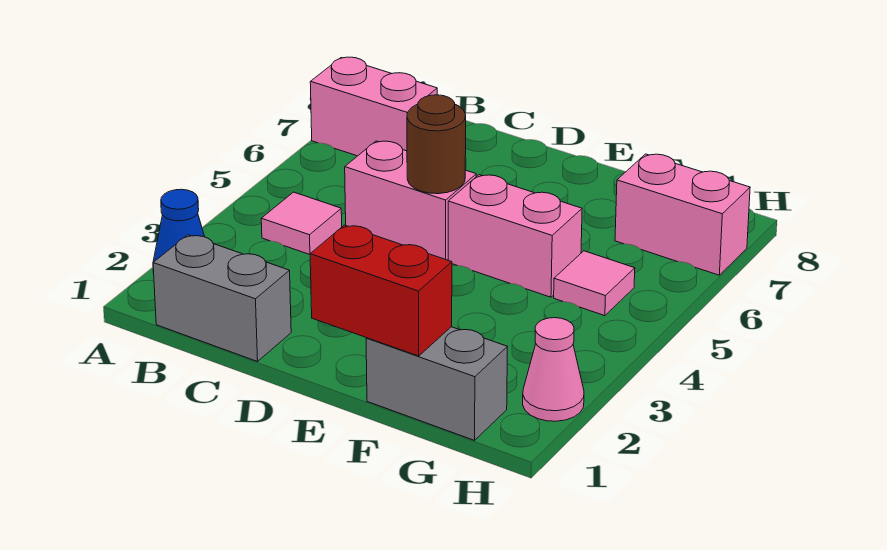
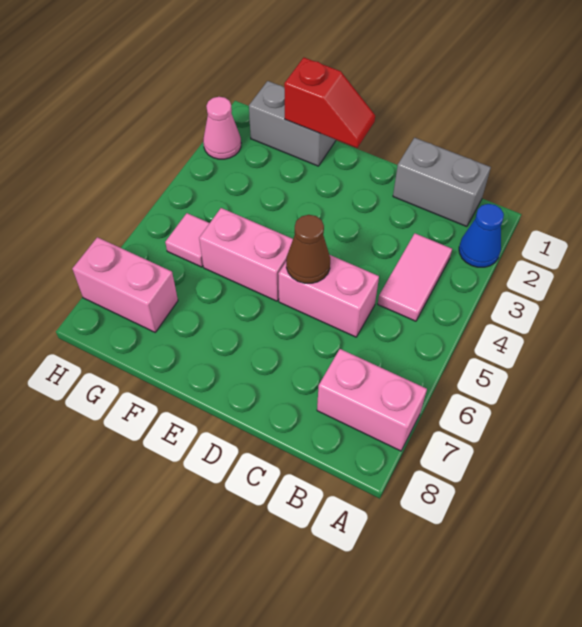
pink 1x1 tile [261,192,342,255] -> pink 1x2 tile [378,233,452,321]
brown 1x1 round brick [407,95,466,194] -> brown 1x1 cone [286,215,330,283]
red 1x2 brick [310,225,452,356] -> red 1x2 slope [284,58,375,148]

